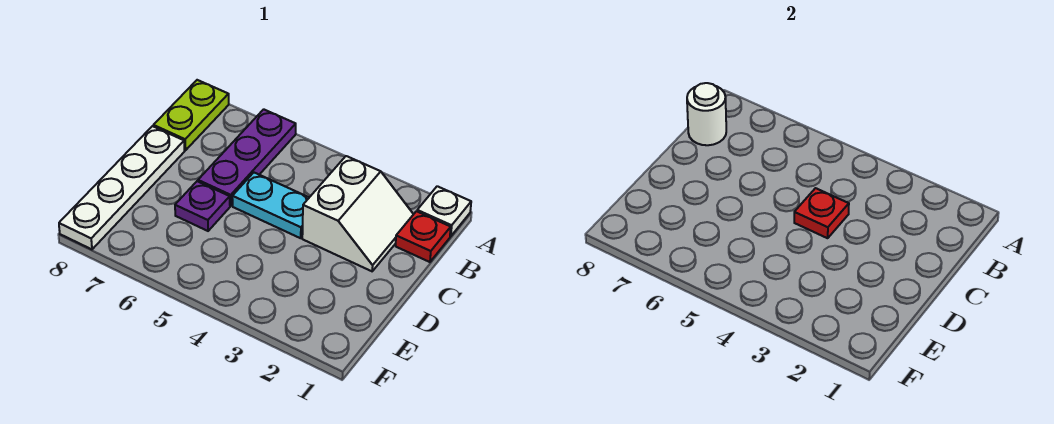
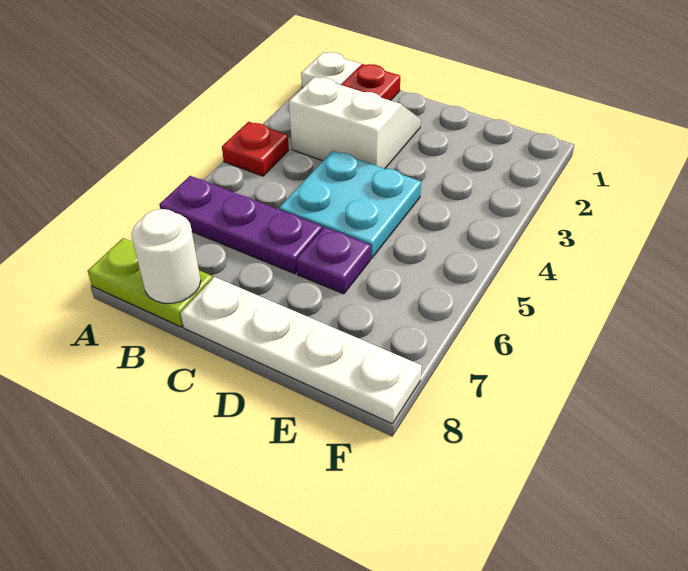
cyan 1x2 plate [232,173,309,238] -> cyan 2x2 plate [279,151,421,259]
red 1x1 plate [794,188,849,238] -> red 1x1 plate moved to [222,122,289,176]

